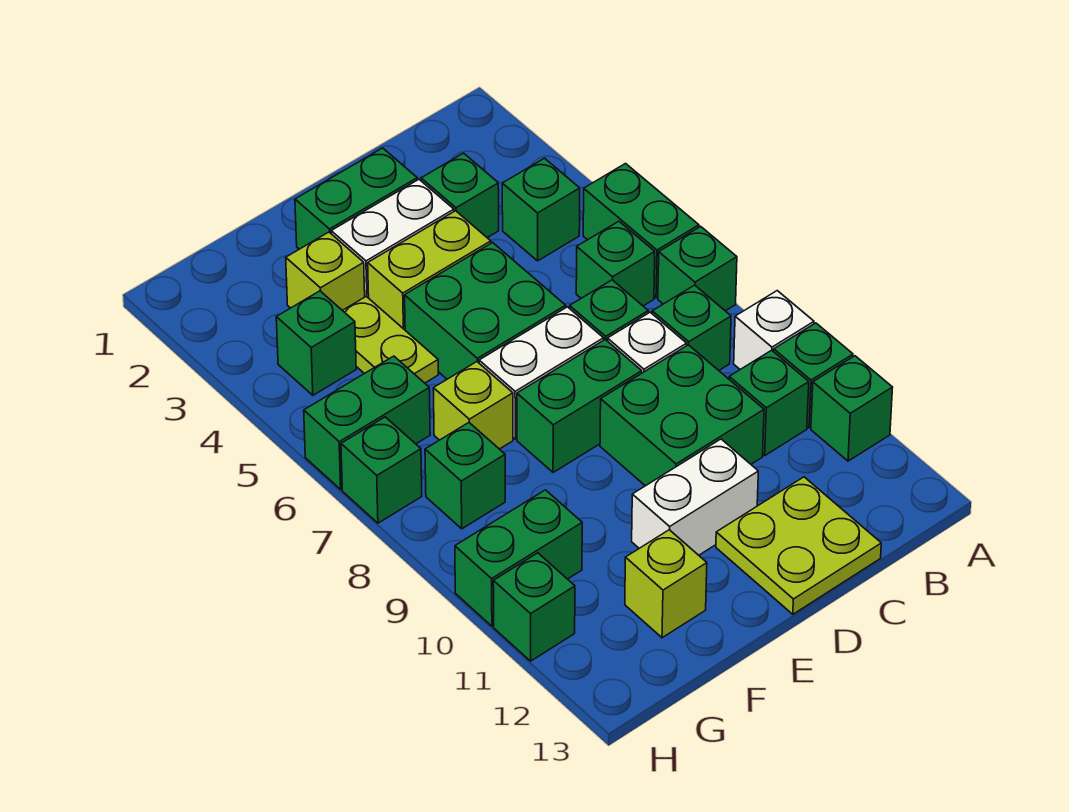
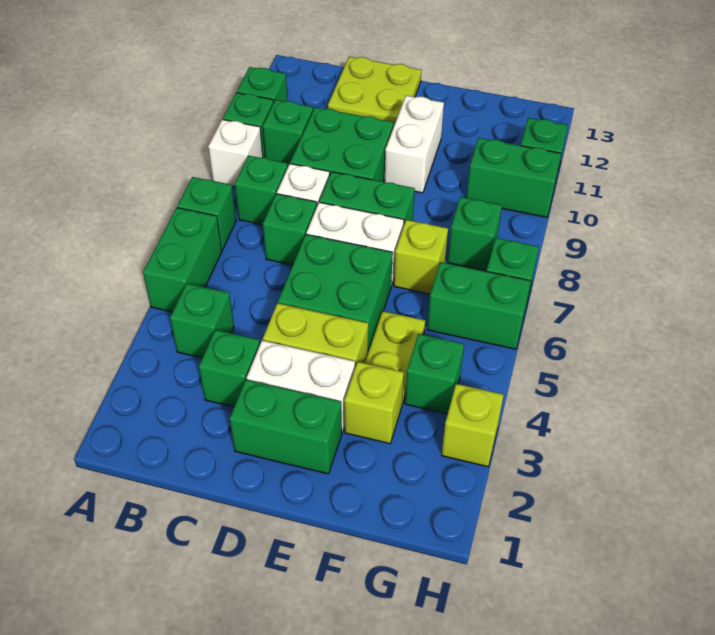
green 1x1 brick [576,221,655,306] -> none
white 1x2 brick [632,439,758,555] -> white 1x2 brick turned to [385,96,444,193]
lime 1x1 brick [625,530,707,638] -> lime 1x1 brick moved to [442,384,504,467]

